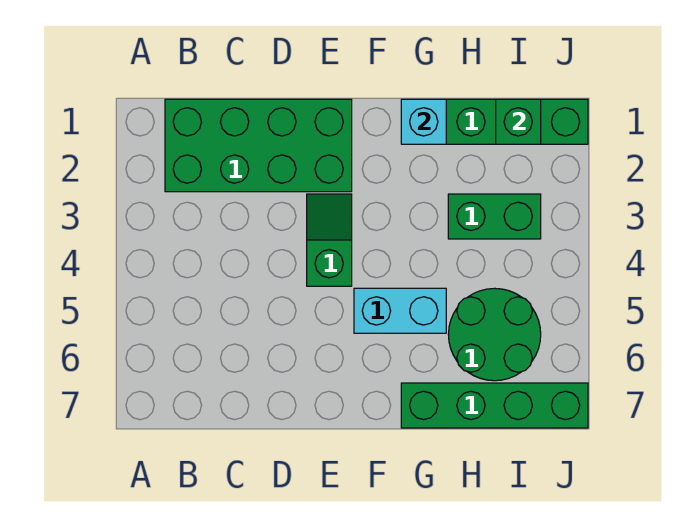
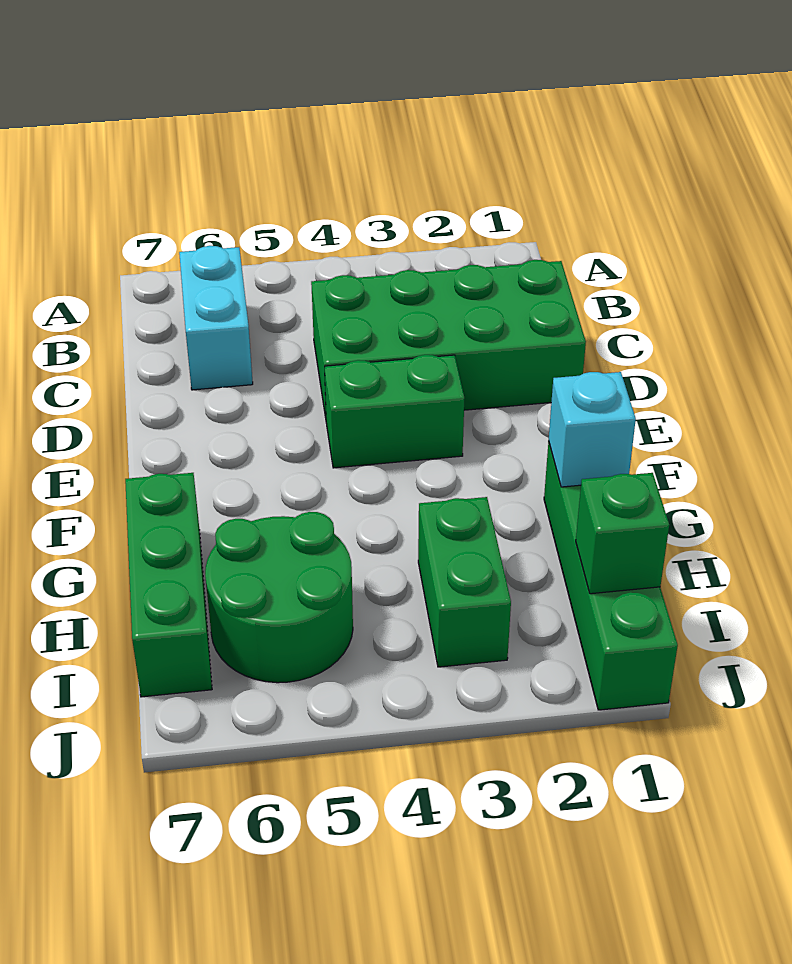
green 2x4 brick [165,99,352,192] -> green 2x4 brick turned to [311,260,586,418]
green 1x2 slope [307,194,352,286] -> green 1x2 brick [325,355,464,468]
cyan 1x2 brick [354,288,446,333] -> cyan 1x2 brick moved to [179,246,253,390]
green 1x4 brick [401,383,588,428] -> green 1x3 brick [125,473,212,697]

